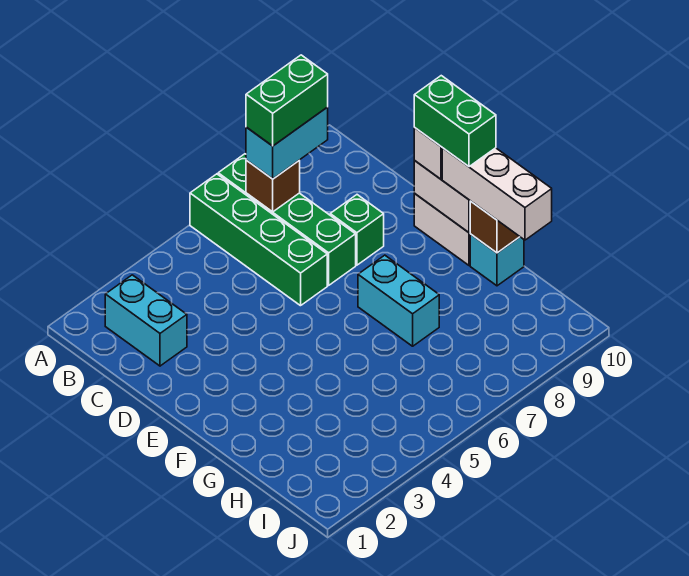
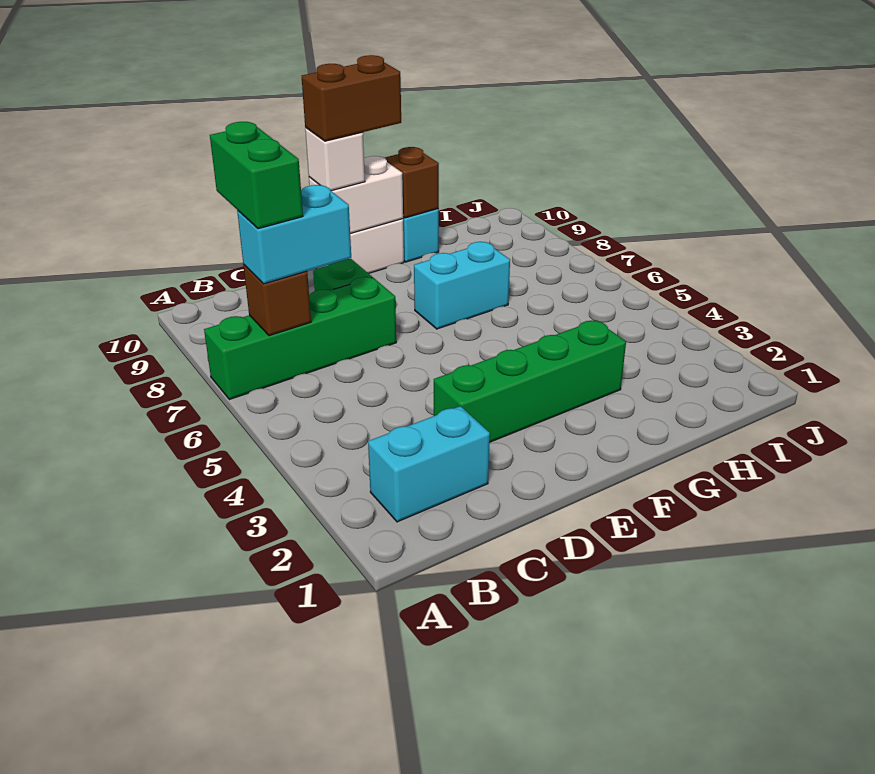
green 1x4 brick [190,174,327,306] -> green 1x4 brick moved to [434,320,626,443]
cyan 1x2 brick [246,107,328,179] -> cyan 1x2 brick turned to [237,185,351,284]
green 1x2 brick [414,76,496,167] -> brown 1x2 brick [302,55,401,141]
white 1x3 brick [442,148,552,240] -> none

